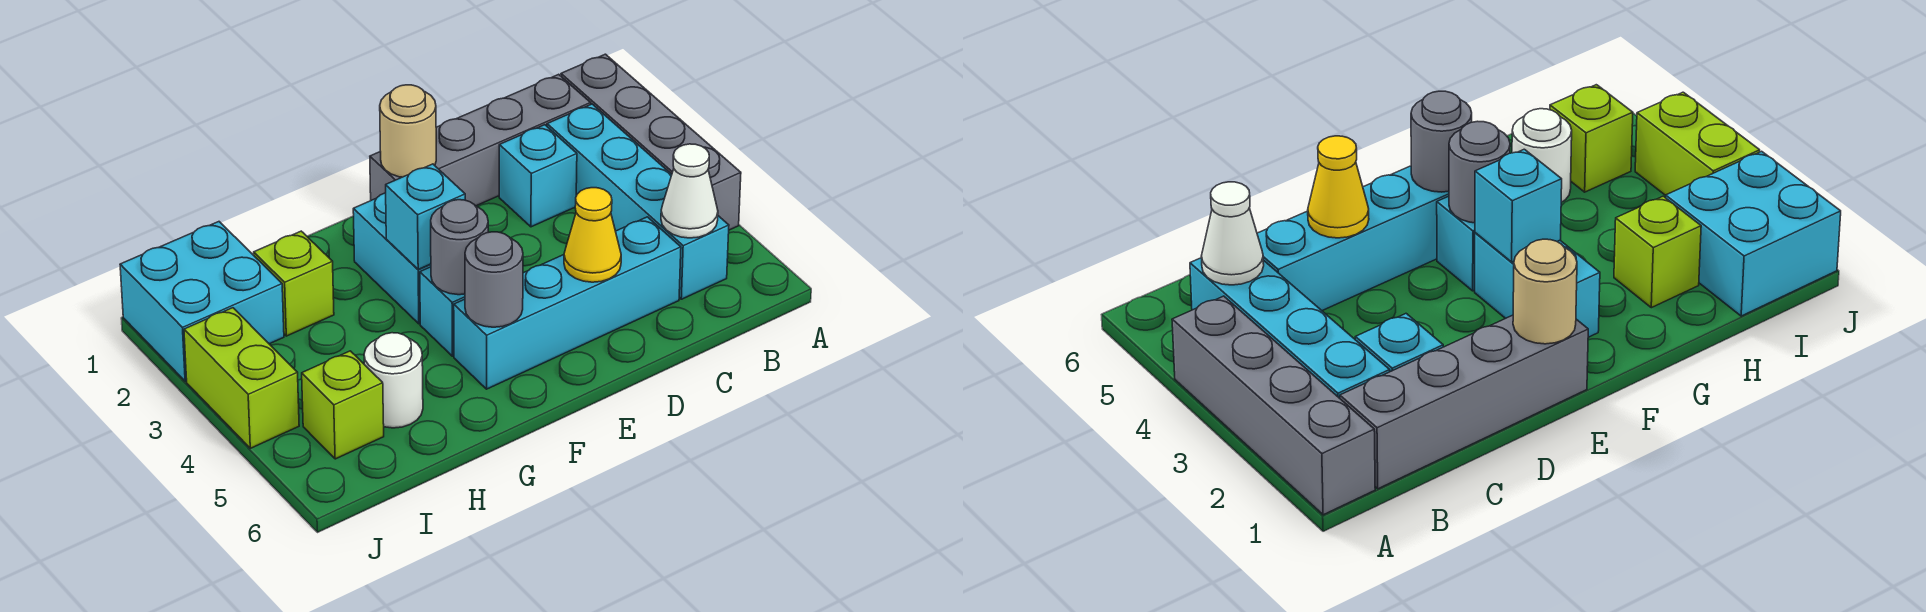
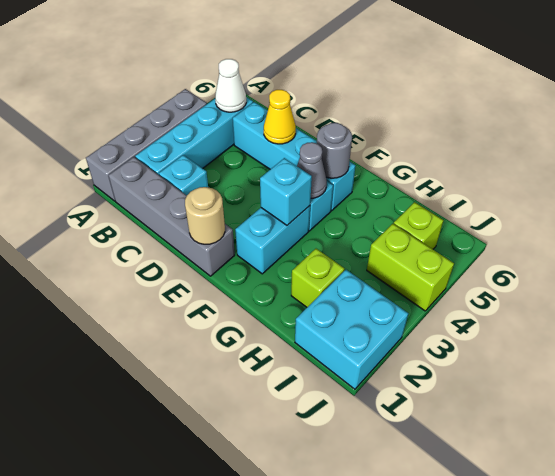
grey 1x1 round brick [431,200,488,295] -> grey 1x1 cone [297,142,327,198]
white 1x1 round brick [364,333,423,428] -> none
lime 1x2 brick [184,308,299,448] -> lime 1x2 brick turned to [367,224,454,311]

